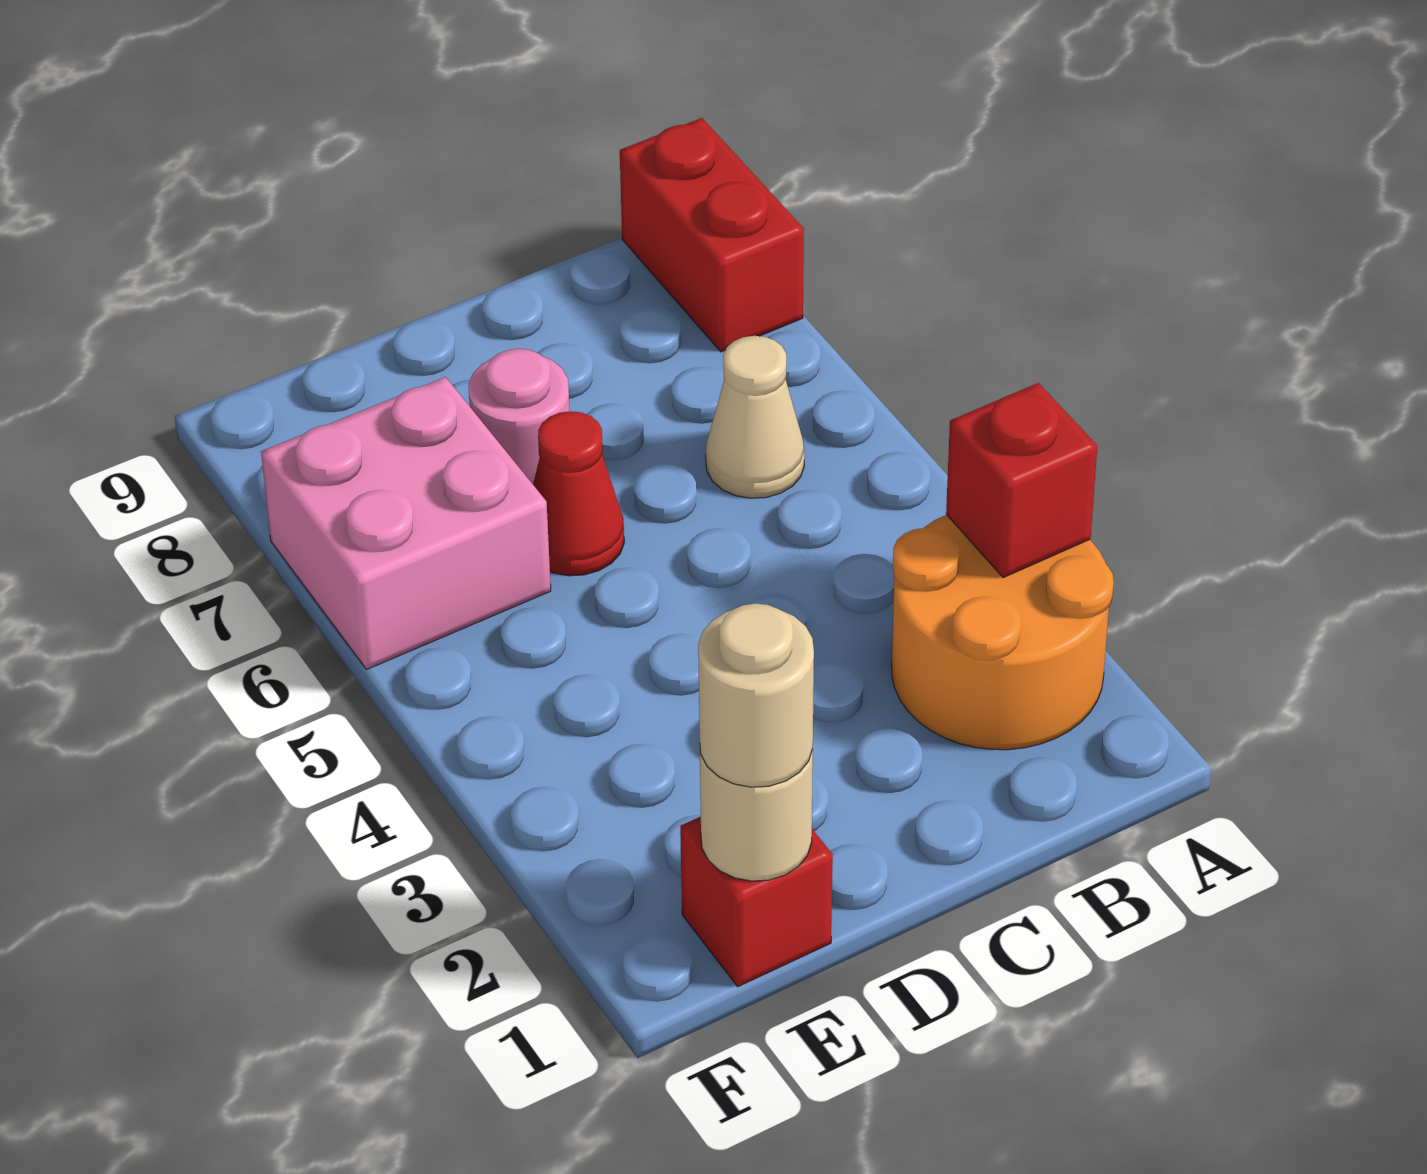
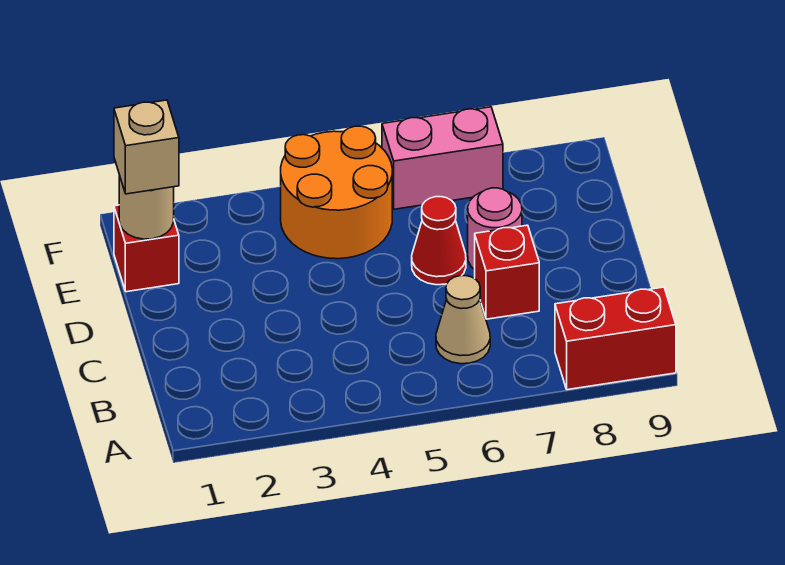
orange 2x2 round brick [892,515,1114,750] -> orange 2x2 round brick moved to [281,126,392,259]
red 1x1 brick [946,383,1097,578] -> red 1x1 brick moved to [475,225,539,319]
tan 1x1 round brick [698,603,814,787] -> tan 1x1 brick [114,100,179,194]
pink 2x2 brick [261,377,551,670] -> pink 1x2 brick [382,107,503,209]

